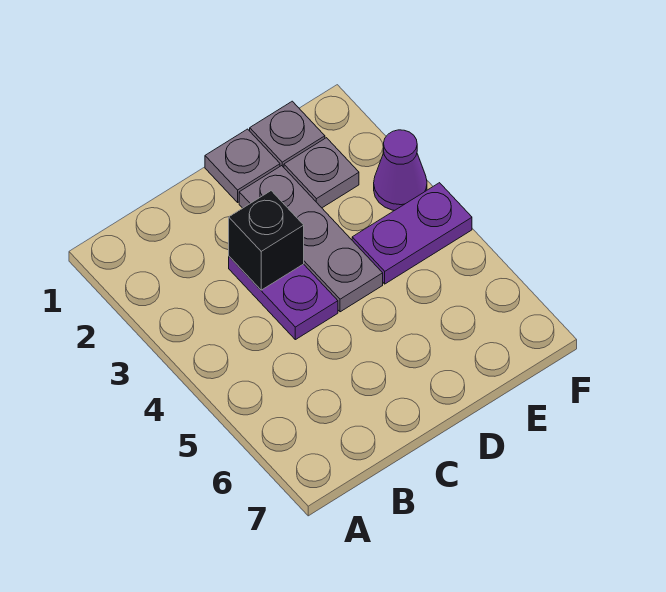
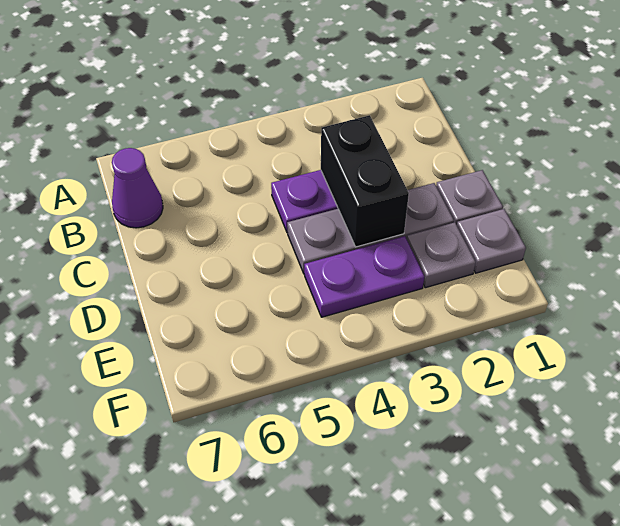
black 1x1 brick [229,191,304,290] -> black 1x2 brick [321,115,409,247]
purple 1x2 plate [352,183,472,284] -> purple 1x2 plate turned to [304,236,424,317]
purple 1x1 cone [374,130,427,211] -> purple 1x1 cone moved to [112,148,163,228]

